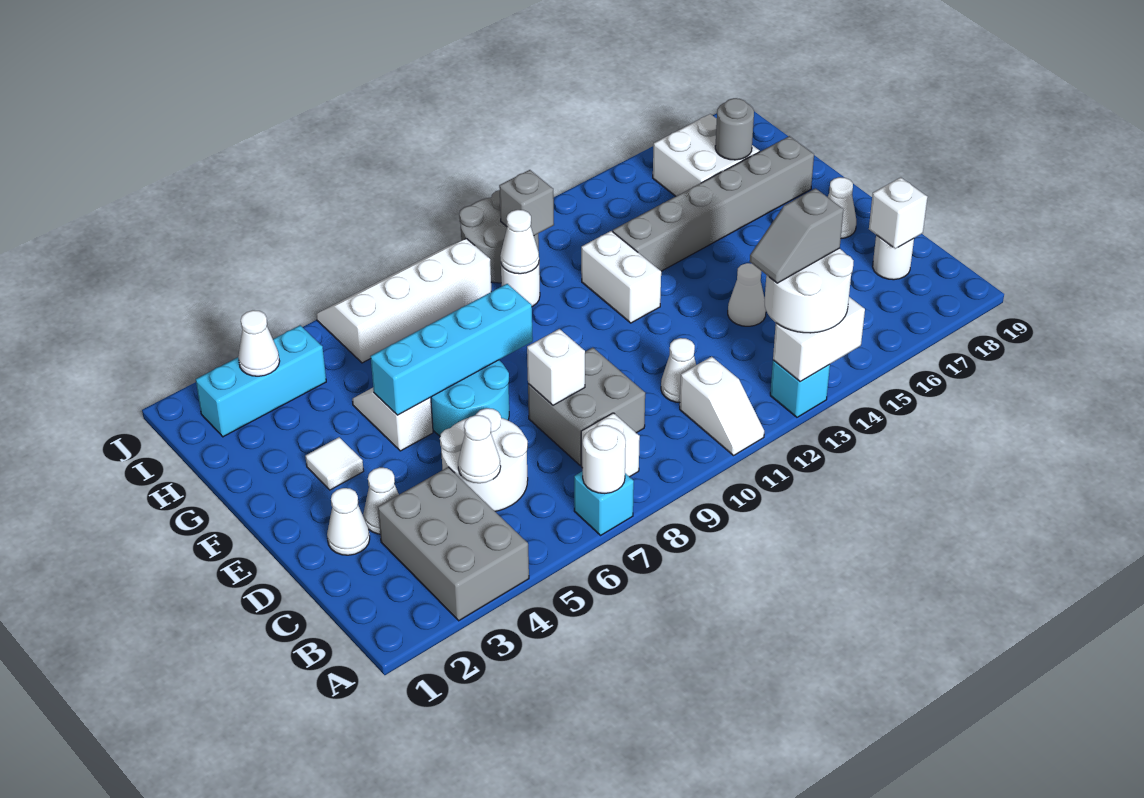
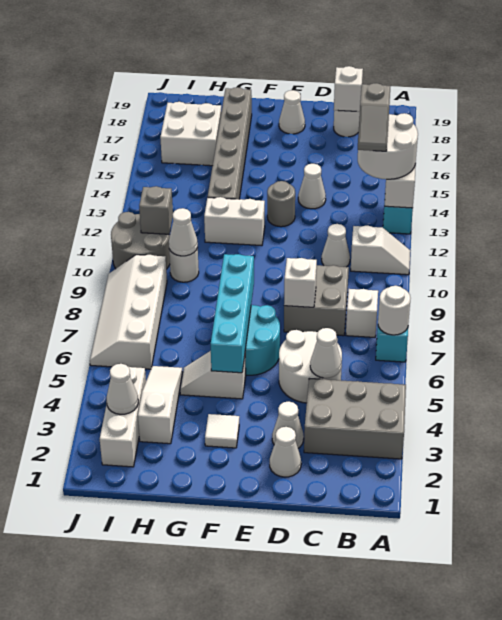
none -> white 1x3 slope [138,366,183,444]
grey 1x1 round brick [715,98,754,160] -> grey 1x1 round brick moved to [267,181,295,227]
cyan 1x3 brick [196,325,326,437] -> white 1x3 brick [100,367,146,467]

